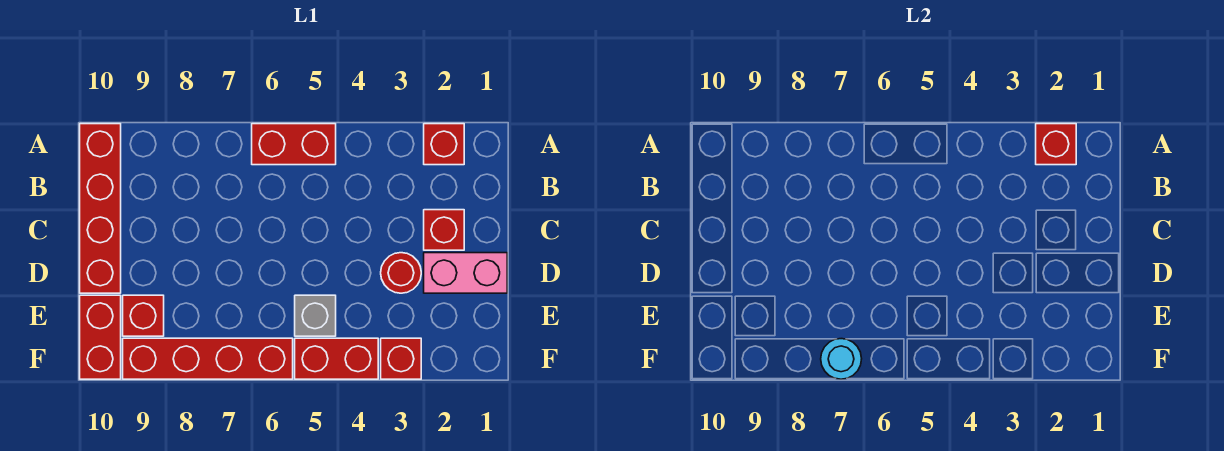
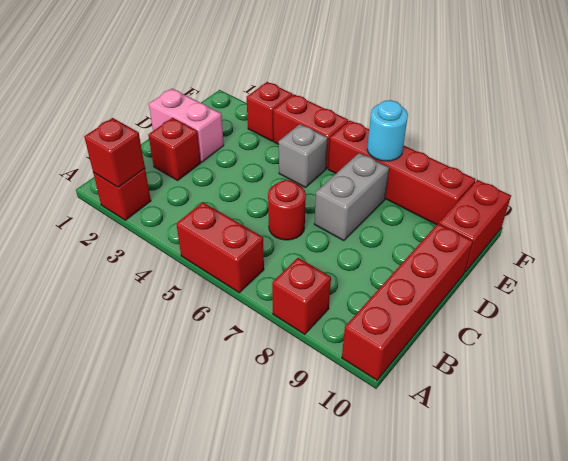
red 1x1 round brick [381,253,421,293] -> red 1x1 round brick moved to [268,180,306,240]
none -> grey 1x2 brick [314,153,389,241]
red 1x1 brick [123,295,164,336] -> red 1x1 brick moved to [272,258,331,334]

